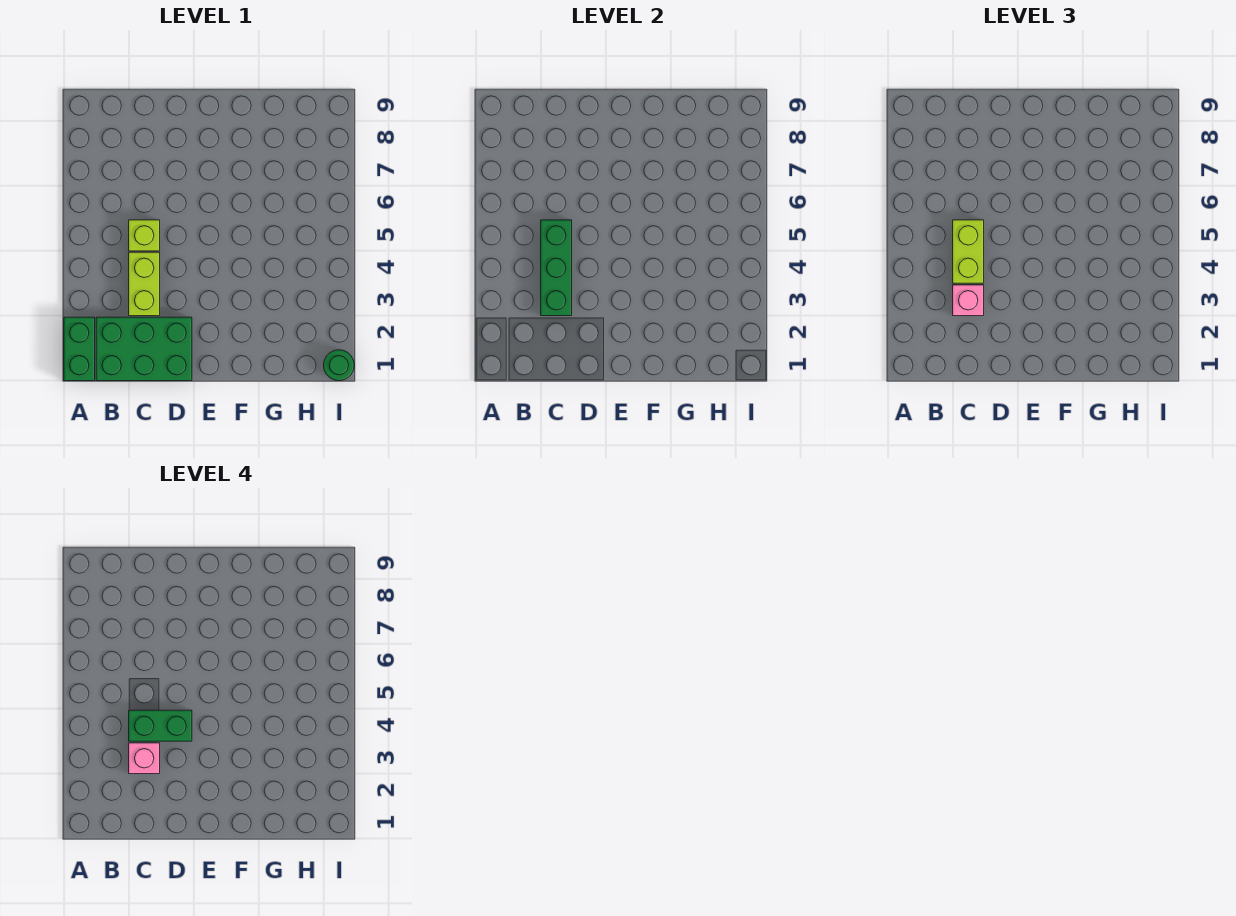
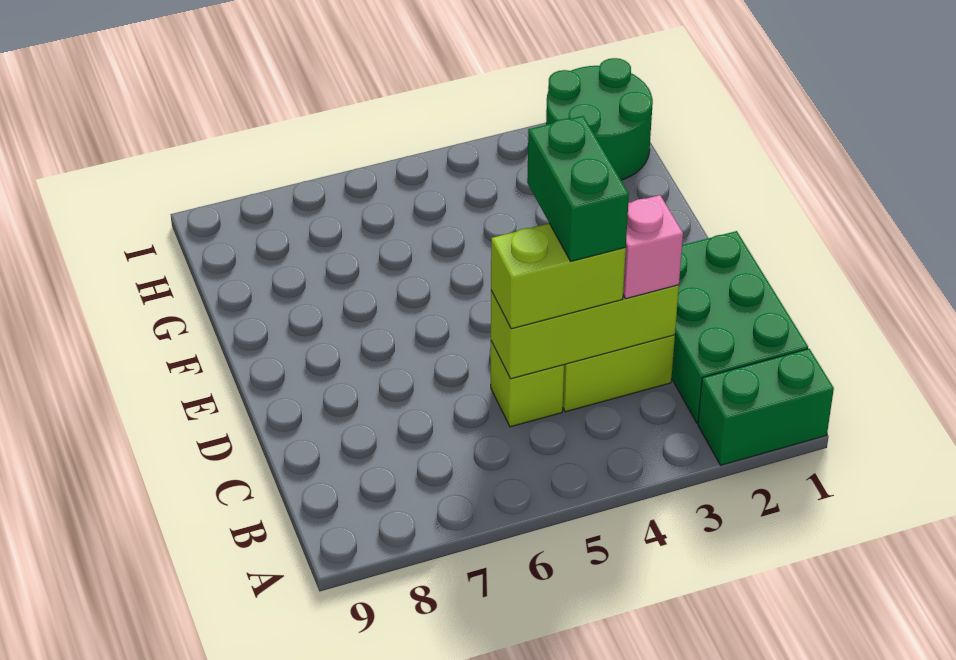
green 1x3 brick [541,220,572,316] -> lime 1x3 brick [491,285,679,379]
pink 1x1 brick [129,743,160,774] -> none
green 1x1 round brick [324,350,354,381] -> green 2x2 round brick [546,58,653,180]

